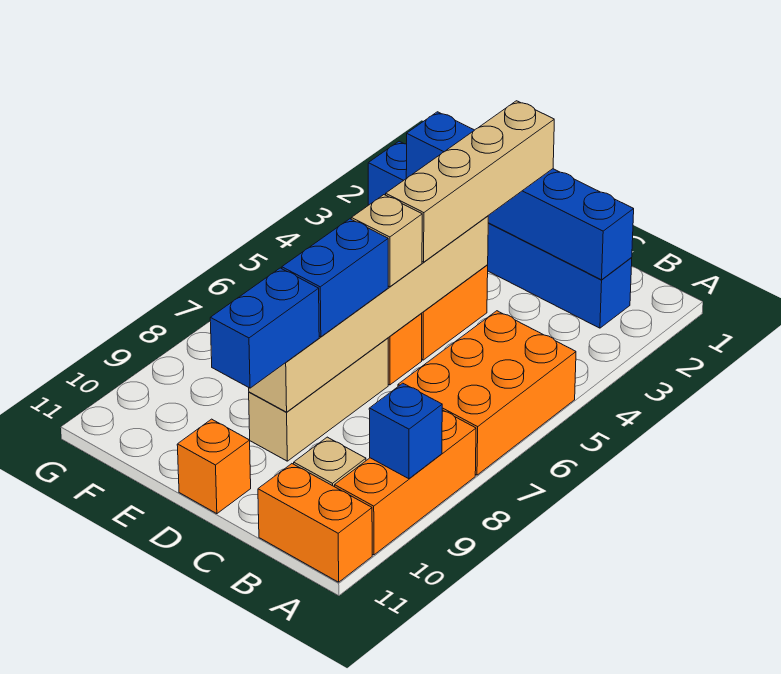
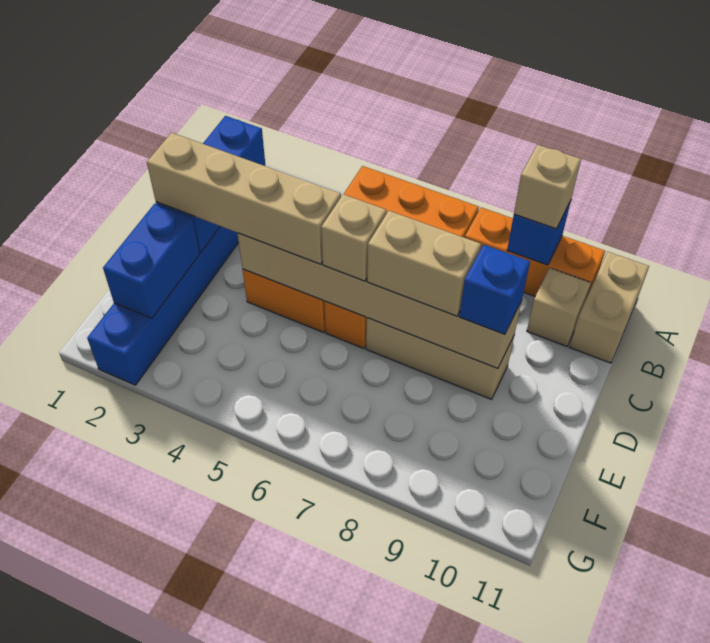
none -> tan 1x1 brick [514,145,581,229]
orange 1x2 brick [258,464,372,582] -> tan 1x2 brick [570,252,649,363]
blue 1x2 brick [282,219,388,337] -> tan 1x2 brick [367,211,481,316]
blue 1x2 brick [210,268,319,388] -> blue 1x1 brick [459,245,530,335]
orange 1x1 brick [177,419,251,514] -> none

